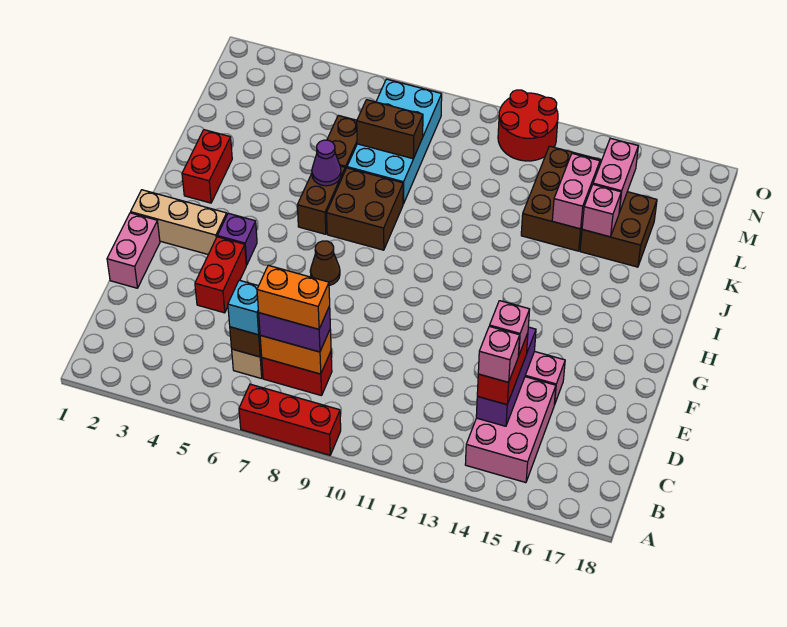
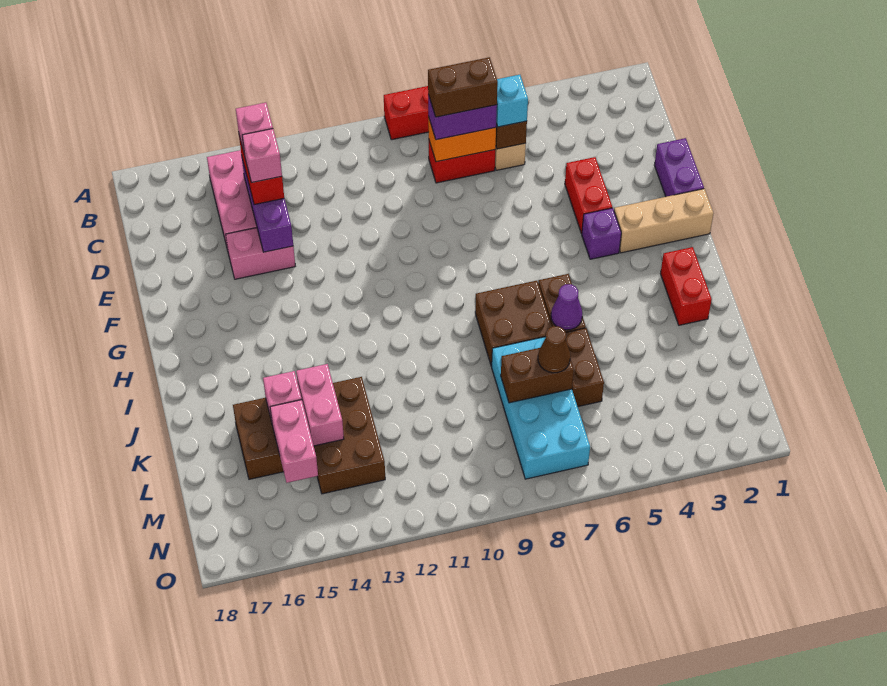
orange 1x2 brick [257,265,330,329] -> brown 1x2 brick [428,57,498,117]
pink 1x2 brick [107,213,160,288] -> purple 1x2 brick [654,138,704,197]
brown 1x1 cone [310,241,340,286] -> brown 1x1 cone moved to [538,326,570,373]
red 2x2 round brick [498,90,558,161] -> none

